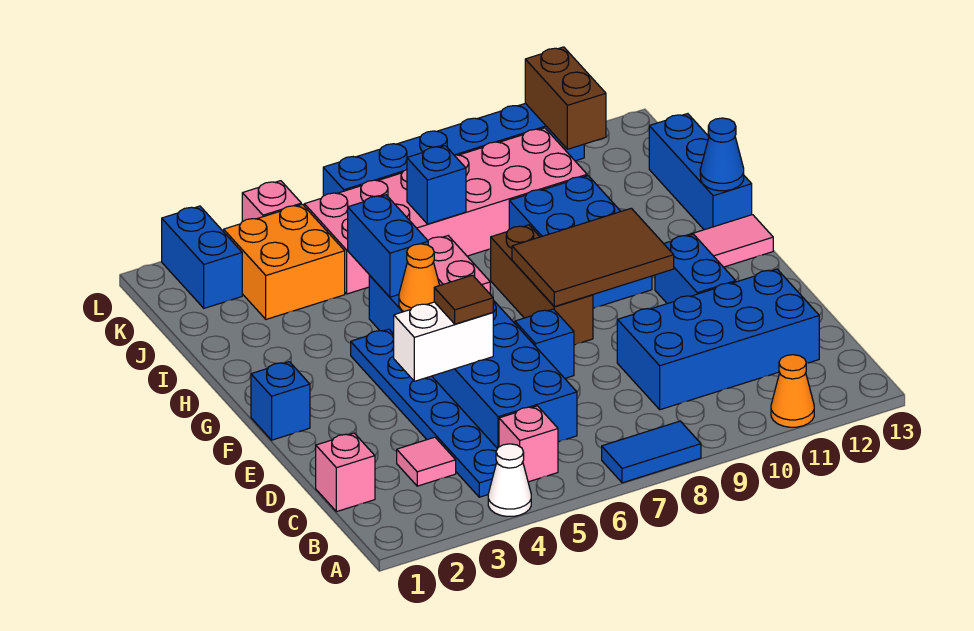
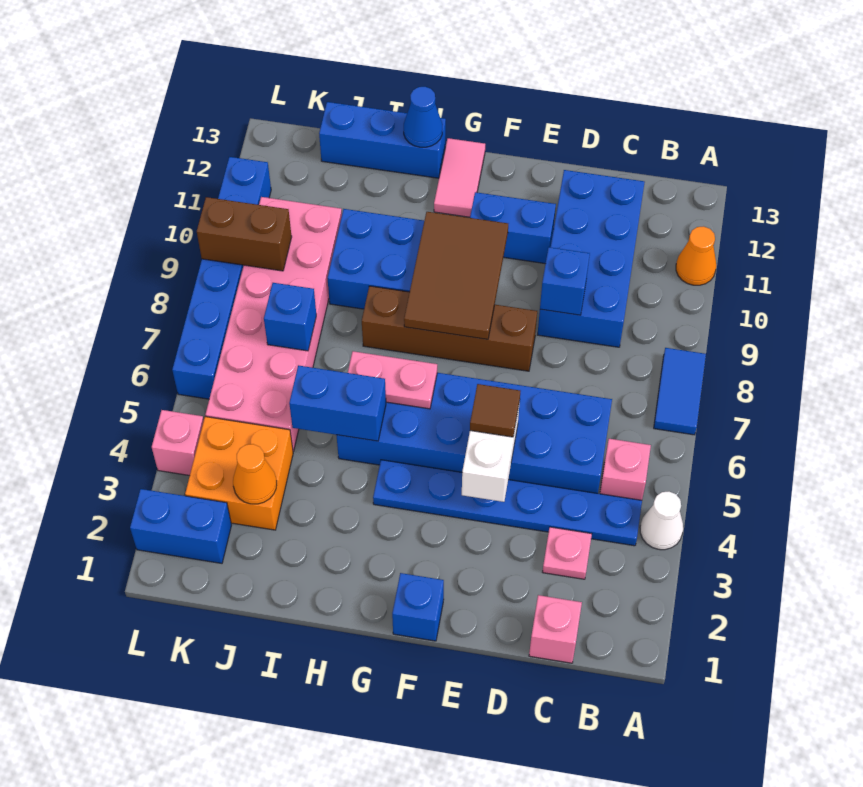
pink 1x1 tile [397,437,456,486] -> pink 1x1 plate [543,527,592,579]
blue 1x1 brick [515,309,574,378] -> blue 1x1 brick moved to [540,247,590,315]
brown 1x3 brick [491,225,593,345] -> brown 1x4 brick [362,286,537,371]
orange 1x1 cone [399,244,440,312] -> orange 1x1 cone moved to [233,444,277,504]
brown 1x2 brick [525,47,606,149] -> brown 1x2 brick moved to [197,197,292,271]

